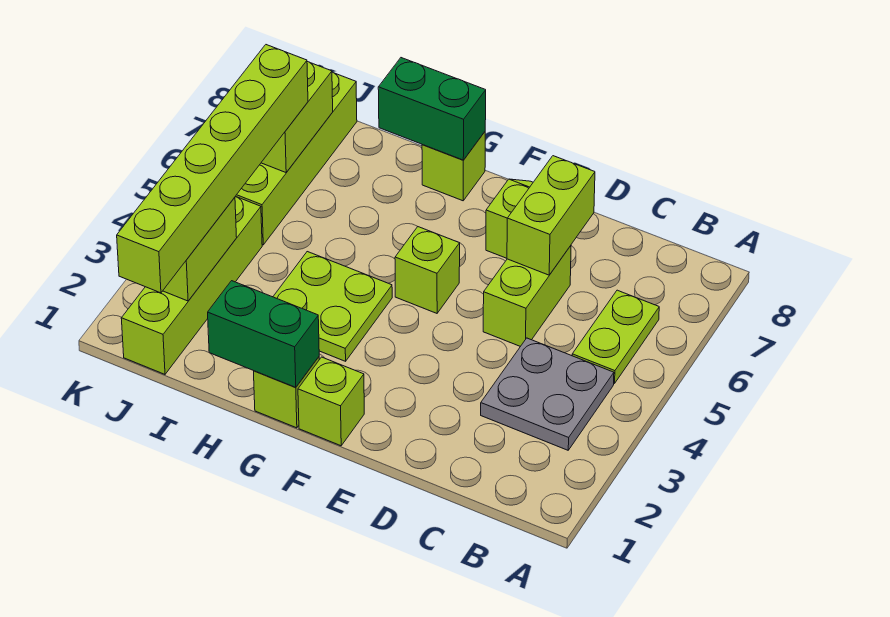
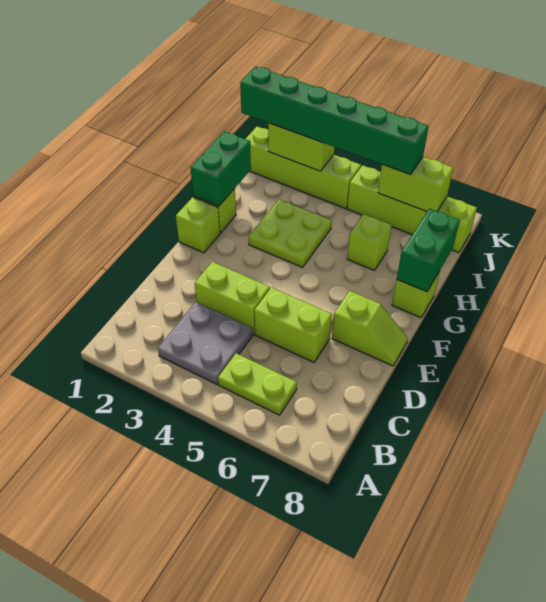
lime 1x2 brick [507,156,595,275] -> lime 1x2 brick moved to [195,262,270,334]
lime 1x1 brick [395,227,460,313] -> lime 1x1 brick moved to [347,214,391,270]
lime 1x6 brick [117,45,308,293] -> green 1x6 brick [240,67,429,175]

